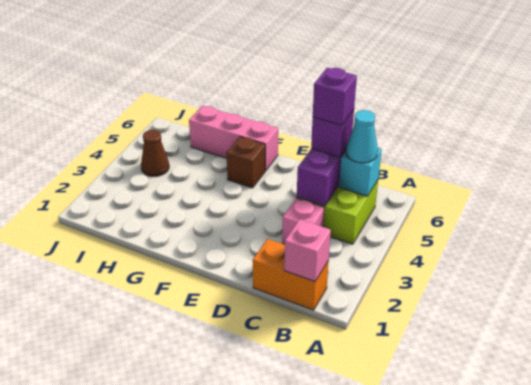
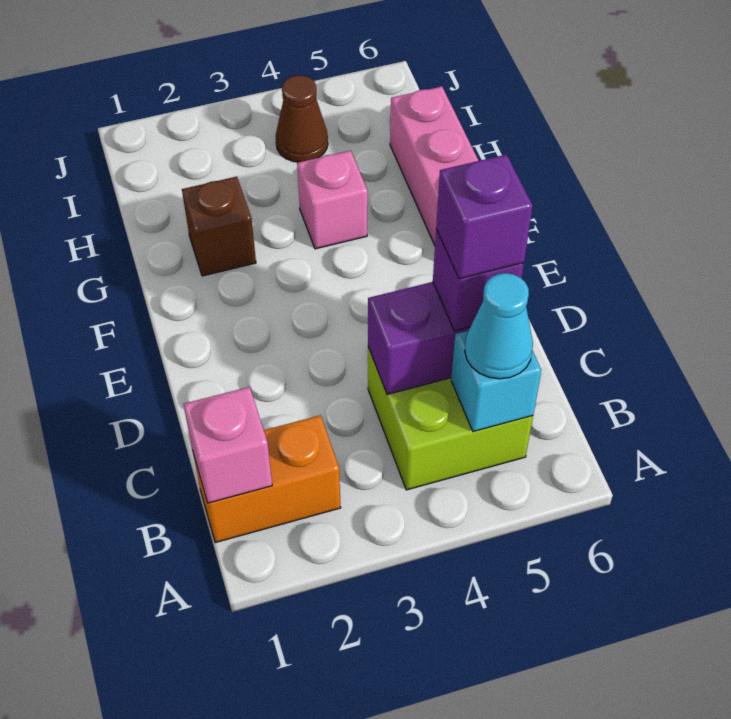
orange 1x2 brick [253,239,329,310] -> orange 1x2 brick turned to [193,415,341,543]
pink 1x1 brick [282,198,324,245] -> pink 1x1 brick moved to [297,151,368,249]
brown 1x1 brick [226,137,265,188] -> brown 1x1 brick moved to [182,177,256,276]

